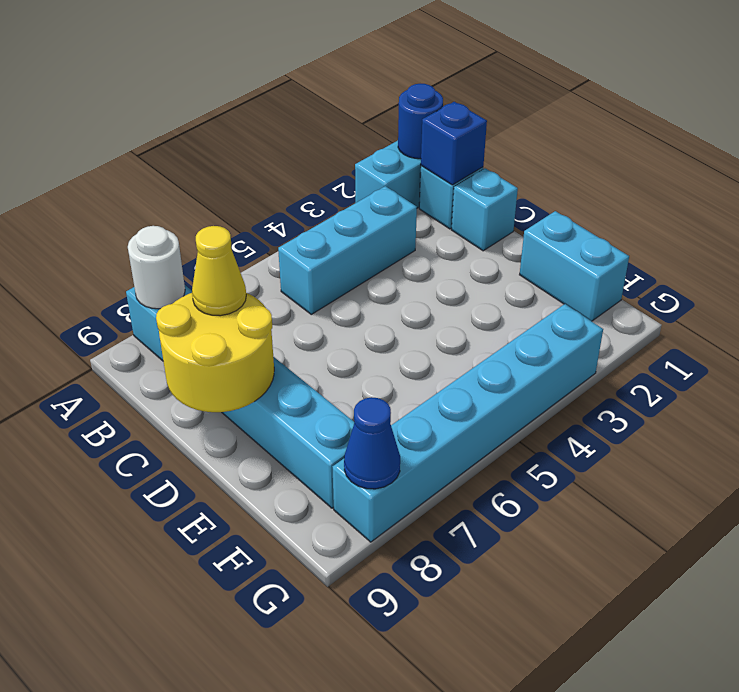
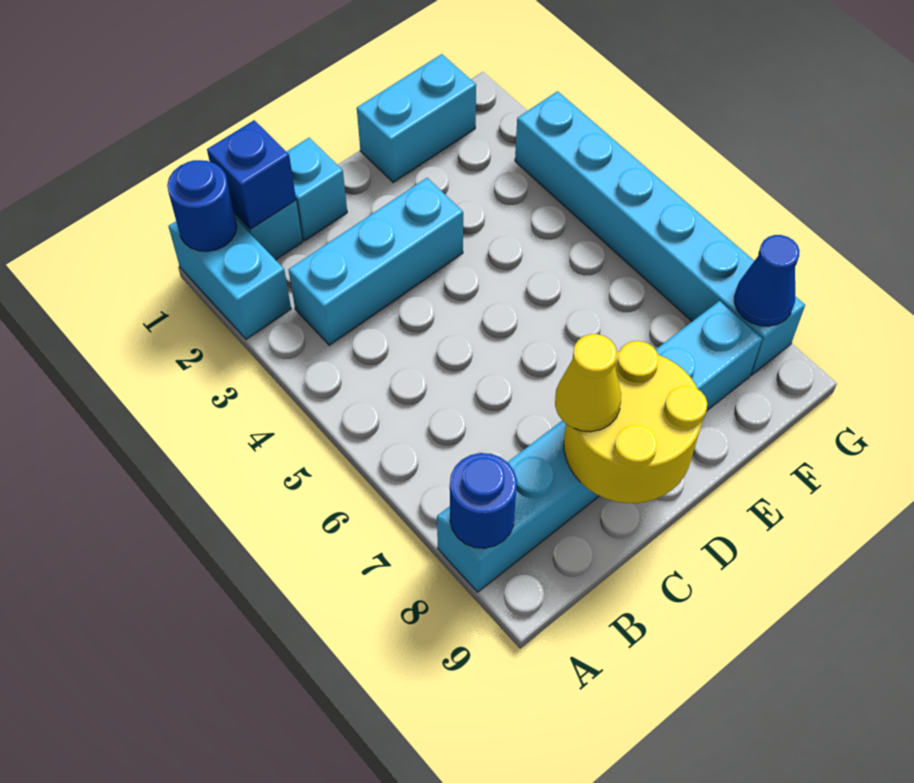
white 1x1 round brick [128,226,185,309] -> blue 1x1 round brick [450,453,517,548]
cyan 1x3 brick [278,186,417,314] -> cyan 1x3 brick turned to [289,178,463,345]

